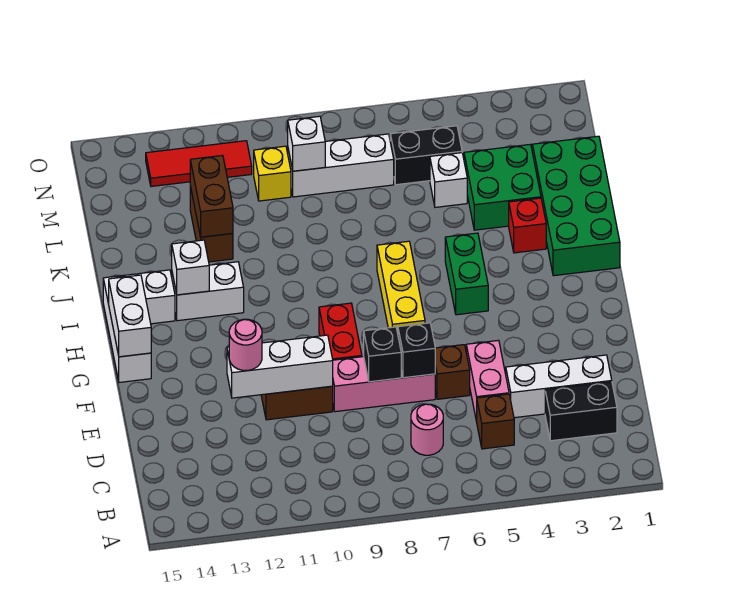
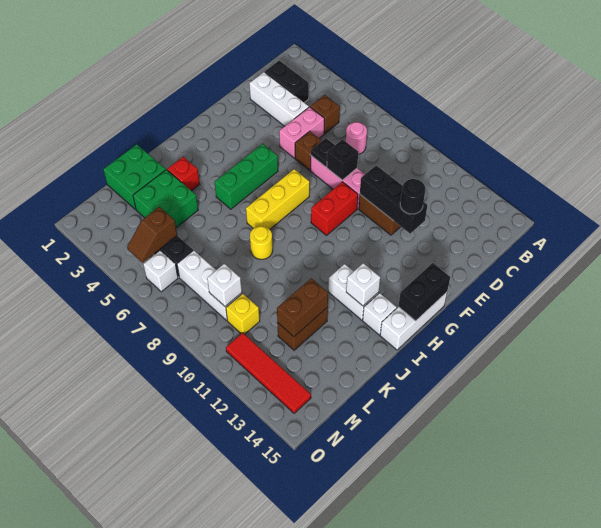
black 1x1 brick [398,323,435,378] -> black 1x1 plate [311,138,335,167]
white 1x3 brick [227,335,333,398] -> black 1x3 brick [360,166,427,234]
pink 1x1 round brick [229,319,262,370] -> black 1x1 round brick [400,179,425,214]
white 1x2 brick [109,275,151,357] -> black 1x2 brick [398,263,450,321]
green 1x2 brick [445,233,488,315] -> green 1x3 brick [215,144,278,209]
green 2x4 brick [532,136,620,276] -> green 2x2 brick [104,144,166,210]
none -> yellow 1x1 round brick [250,226,273,259]
white 1x1 brick [430,153,467,207] -> white 1x1 brick moved to [143,250,178,292]
none -> brown 1x2 slope [127,207,177,263]
red 1x3 tile [146,141,252,186] -> red 1x4 tile [226,333,311,413]

